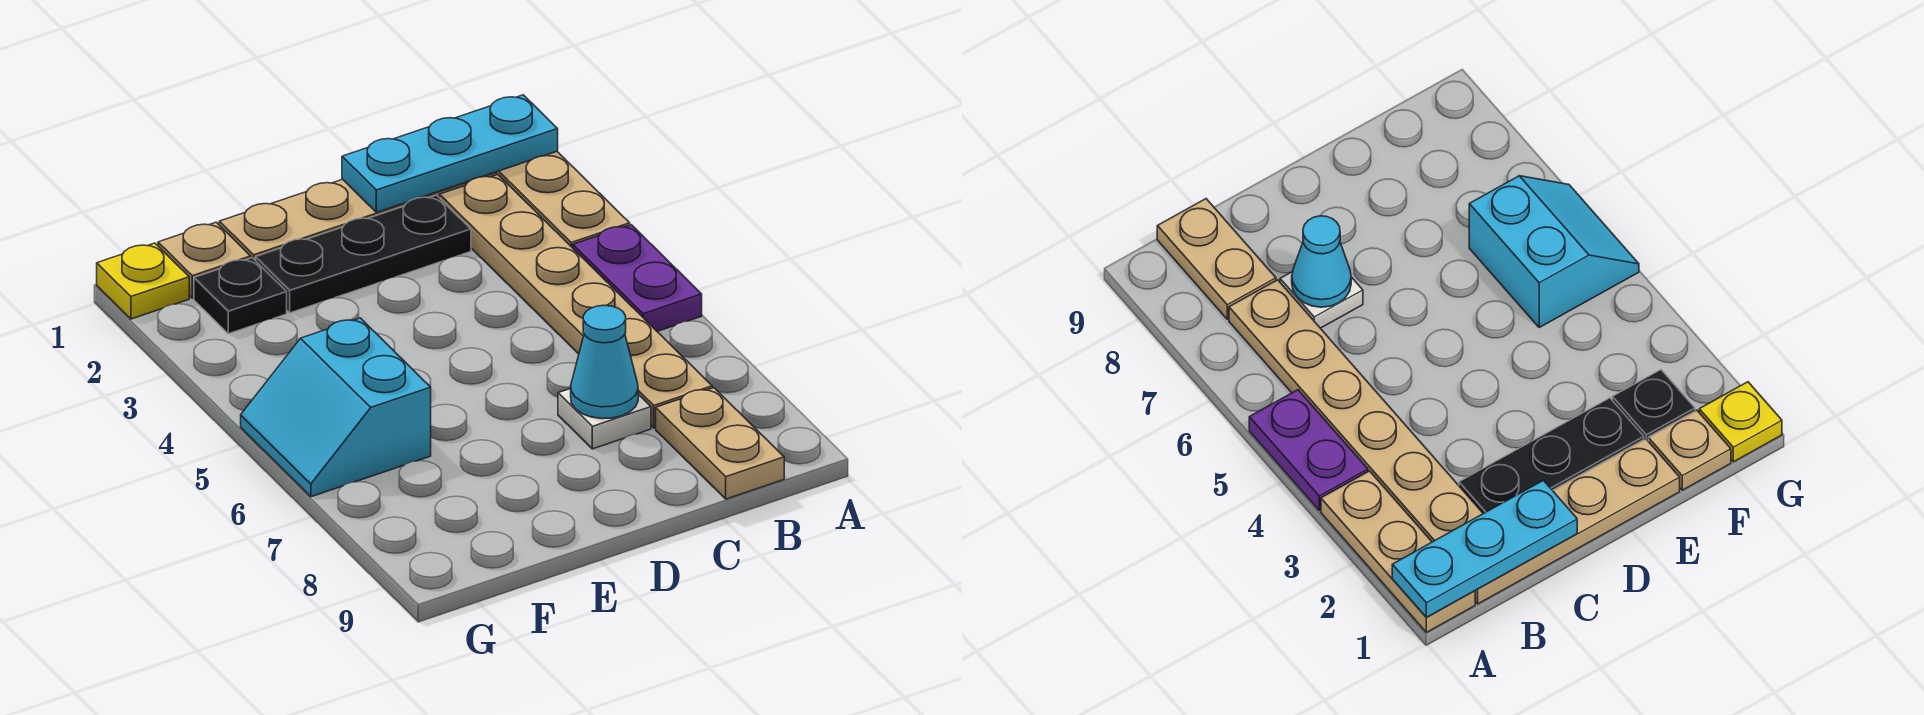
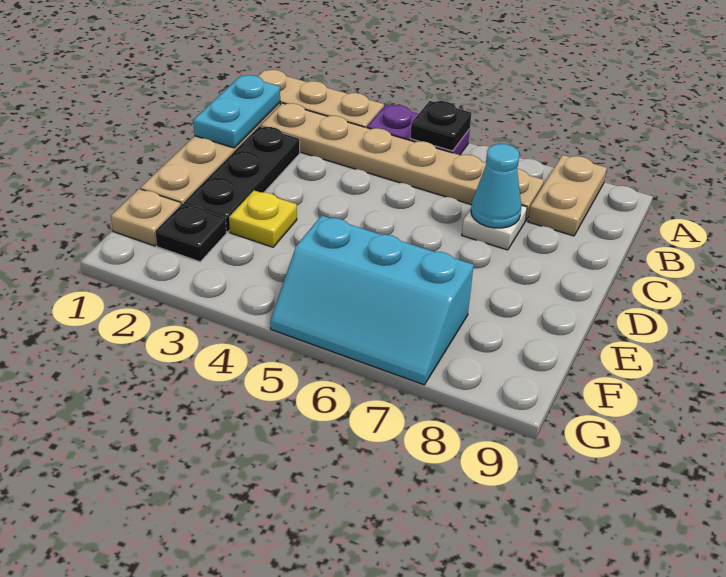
cyan 1x3 plate [342,95,558,212] -> cyan 1x2 plate [193,75,280,148]
none -> black 1x1 plate [410,101,471,151]
tan 1x2 plate [656,388,784,499] -> tan 1x2 plate turned to [528,155,607,236]
cyan 2x2 slope [241,318,431,497] -> cyan 2x3 slope [270,216,474,385]
yellow 1x1 plate [97,243,189,319] -> yellow 1x1 plate moved to [229,191,297,247]

